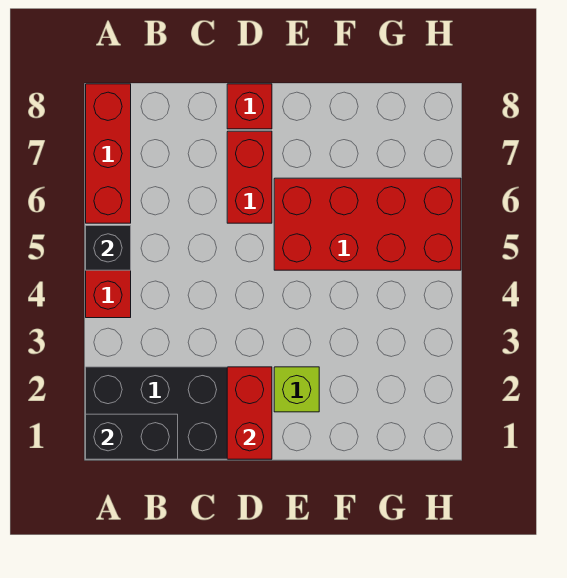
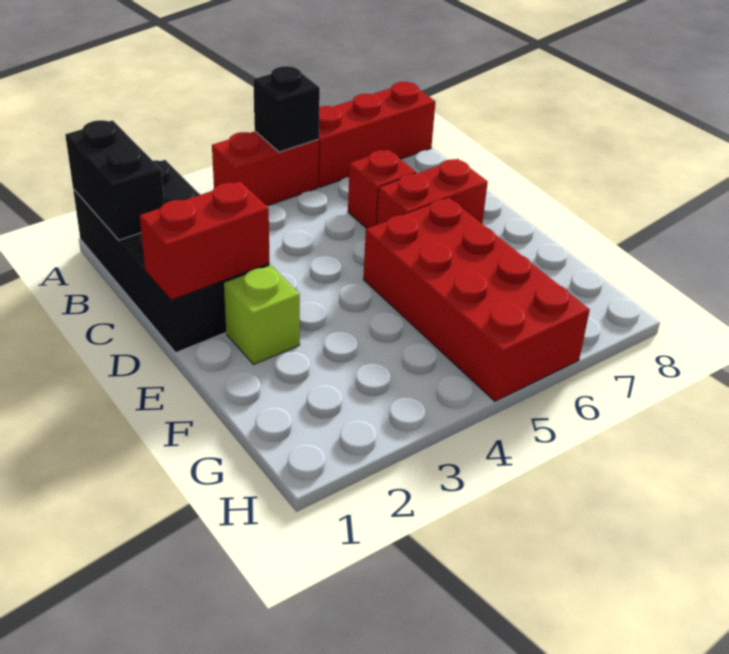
red 1x1 brick [227,84,272,129] -> red 1x1 brick moved to [348,150,417,229]

